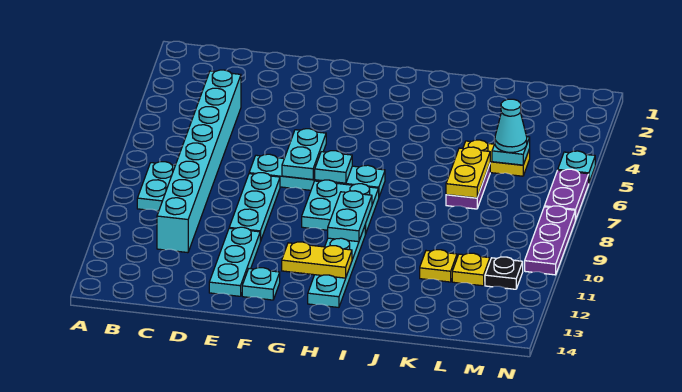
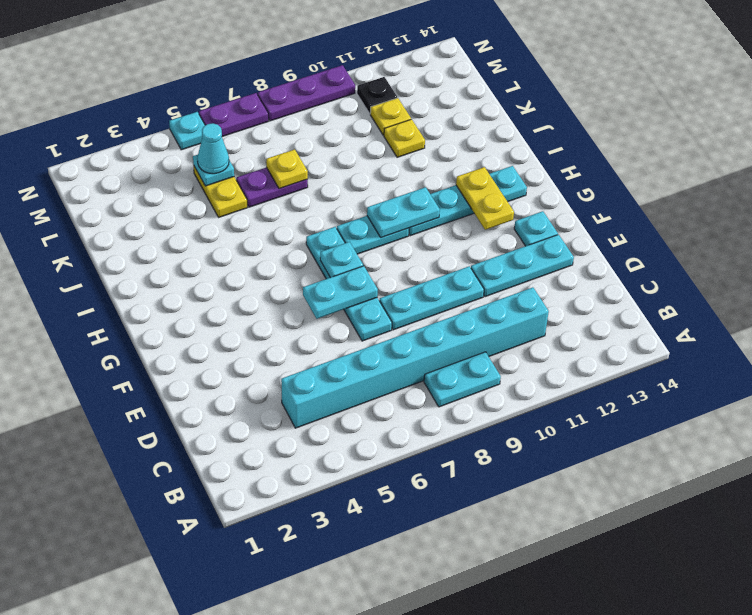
cyan 2x2 plate [302,180,379,234] -> cyan 1x2 plate [337,216,409,254]
yellow 1x2 plate [446,147,490,198] -> yellow 1x1 plate [266,149,308,189]

